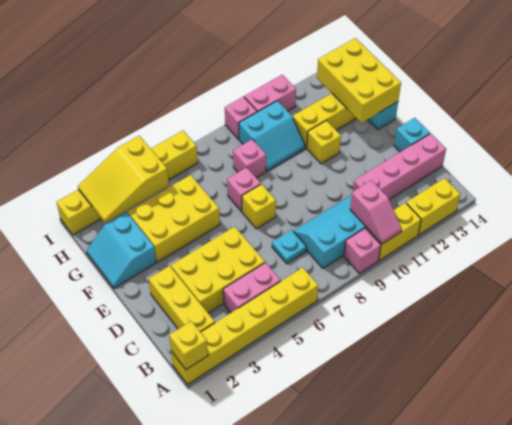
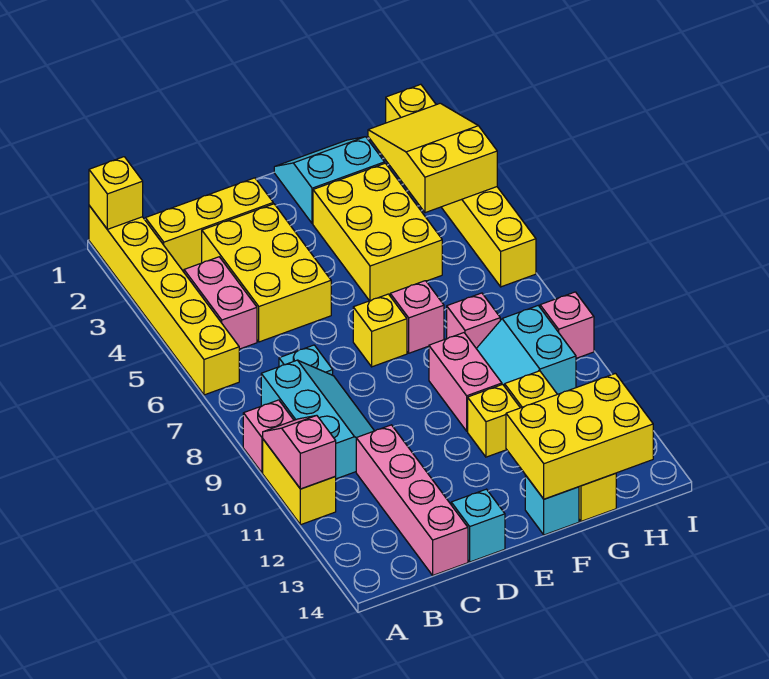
pink 1x2 slope [350,180,402,244] -> pink 1x2 slope turned to [263,415,336,489]
yellow 1x2 brick [406,178,460,235] -> none
pink 1x2 brick [244,75,296,112] -> pink 1x2 brick moved to [429,333,502,431]

